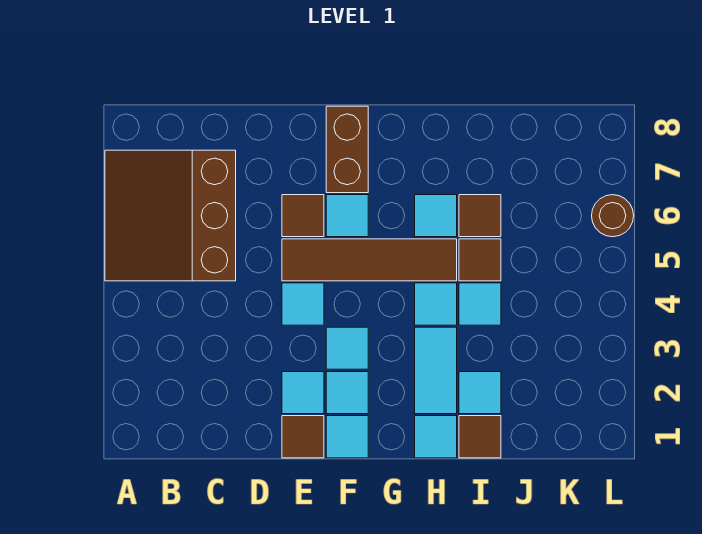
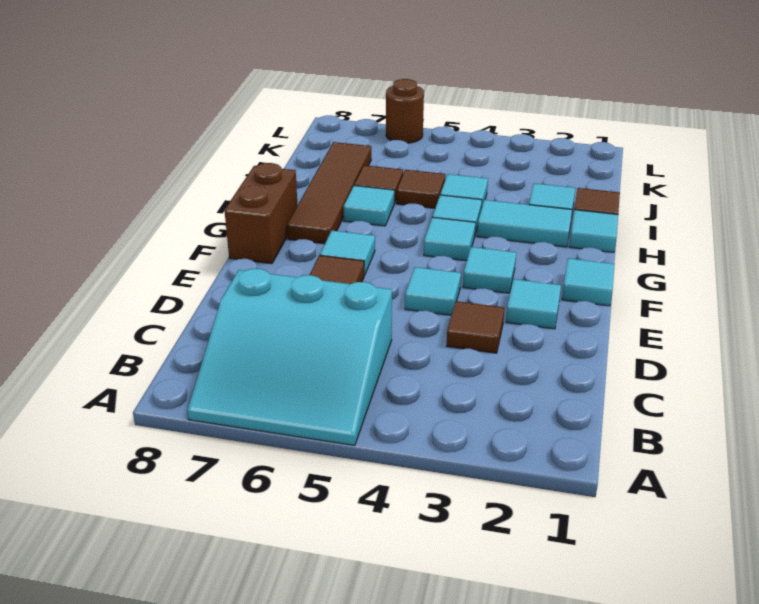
brown 3x3 slope [105,150,236,281] -> cyan 3x3 slope [187,269,392,446]
brown 1x1 tile [282,416,324,458] -> brown 1x1 tile moved to [447,301,504,353]
brown 1x4 tile [282,239,457,281] -> brown 1x4 tile moved to [287,142,371,244]
cyan 1x1 tile [326,372,368,414] -> cyan 1x1 tile moved to [424,217,475,261]
brown 1x2 brick [326,106,368,193] -> brown 1x2 brick turned to [224,163,297,264]

